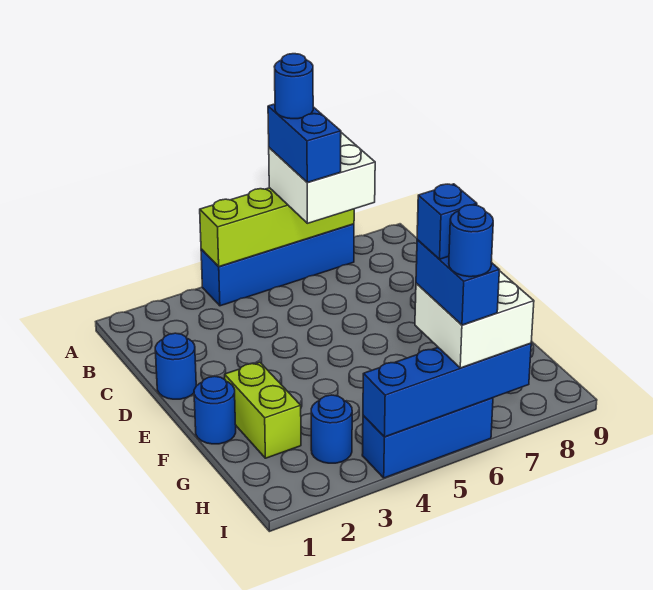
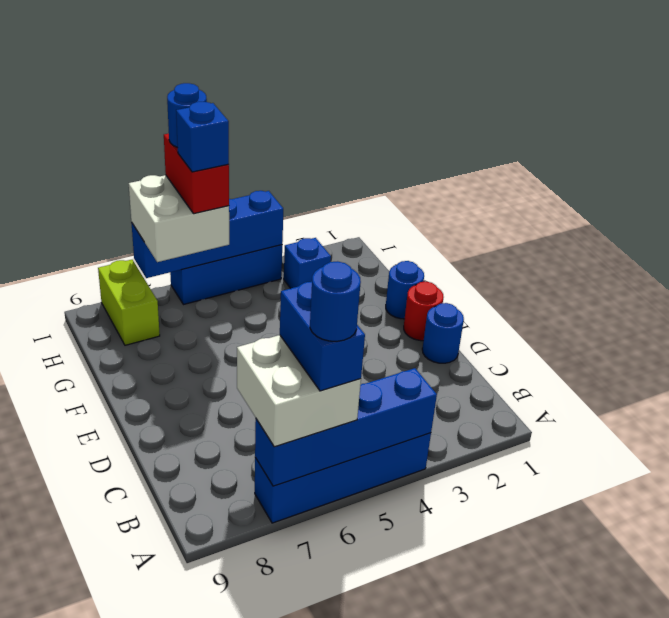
lime 1x4 brick [200,188,354,267] -> blue 1x4 brick [255,368,437,486]
none -> red 1x1 round brick [404,282,443,341]
lime 1x2 brick [225,362,301,458] -> lime 1x2 brick moved to [98,260,160,345]
blue 1x1 round brick [311,395,352,463] -> blue 1x1 brick [284,238,331,288]
blue 1x2 brick [416,240,499,325] -> red 1x2 brick [164,134,229,214]

